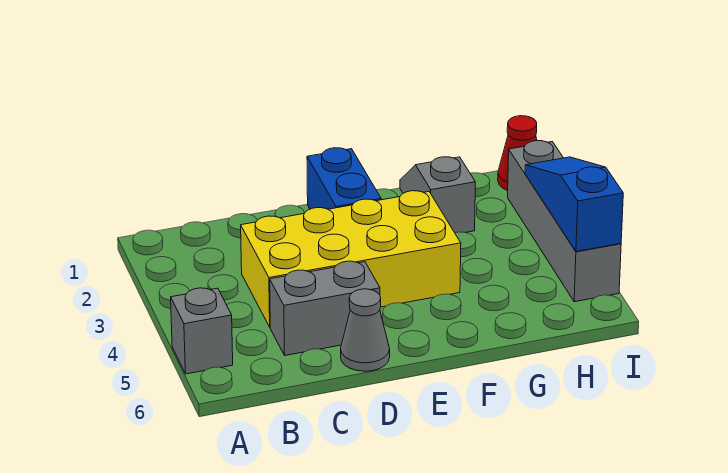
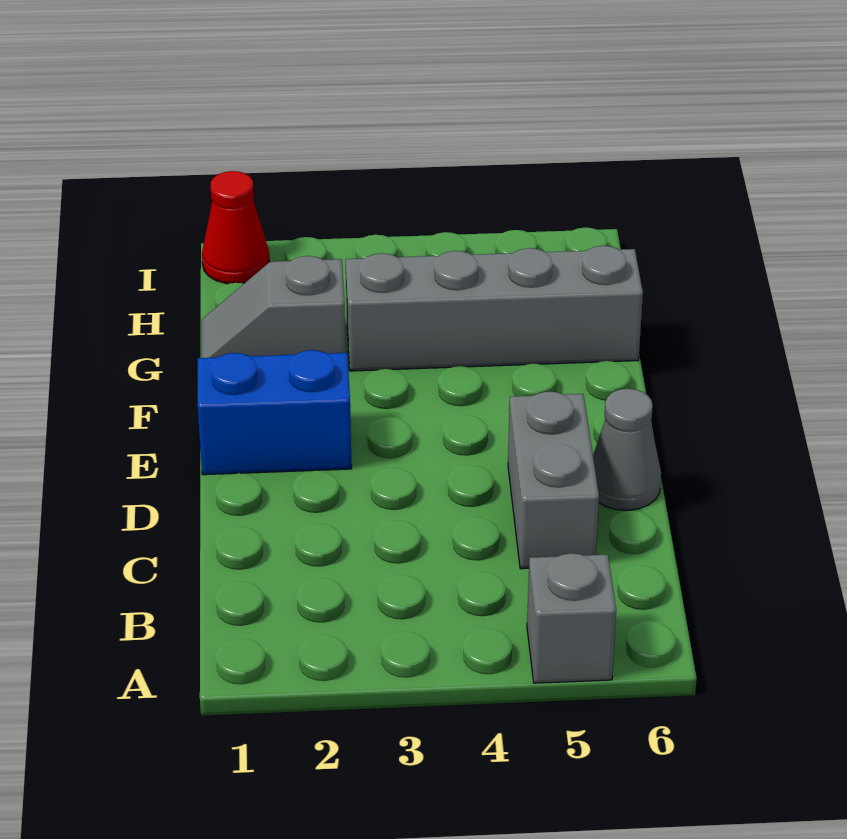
yellow 2x4 brick [241,191,461,327] -> none
grey 1x4 brick [508,141,621,302] -> grey 1x4 brick moved to [346,246,643,371]
blue 1x3 slope [525,157,623,252] -> none

